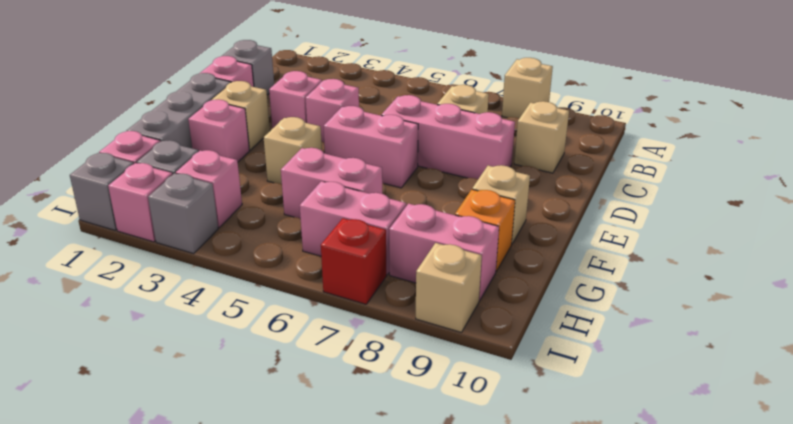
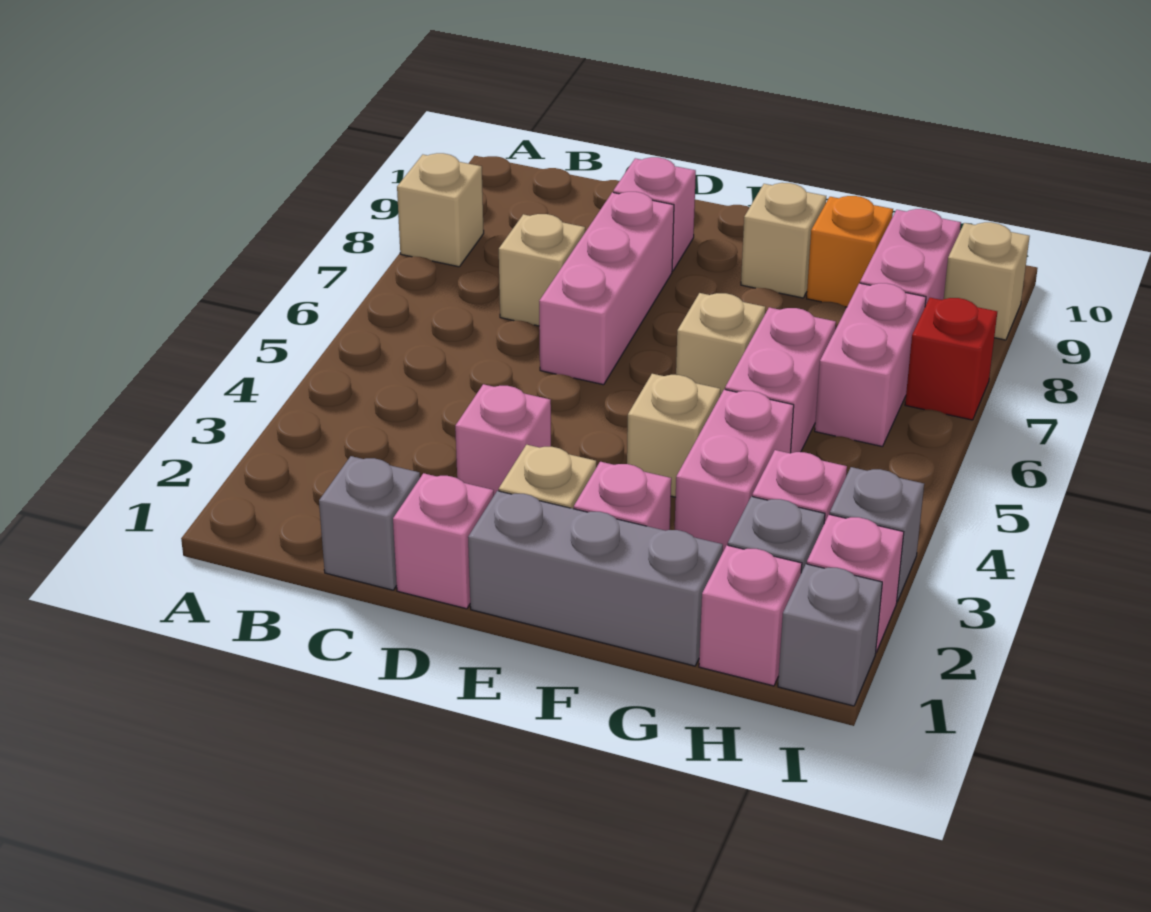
tan 1x1 brick [514,101,569,173] -> tan 1x1 brick moved to [676,293,765,395]
pink 1x1 brick [306,79,359,142] -> pink 1x1 brick moved to [613,157,696,271]
pink 1x2 brick [324,106,418,188] -> pink 1x2 brick moved to [675,389,794,553]

